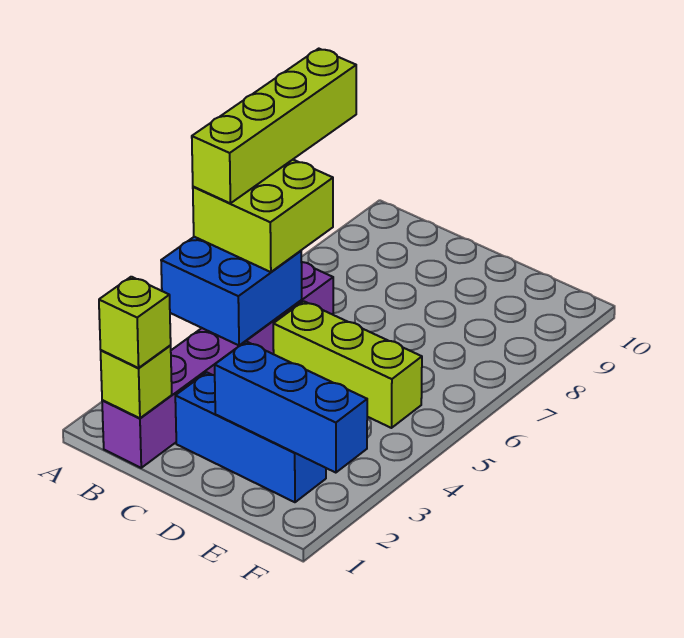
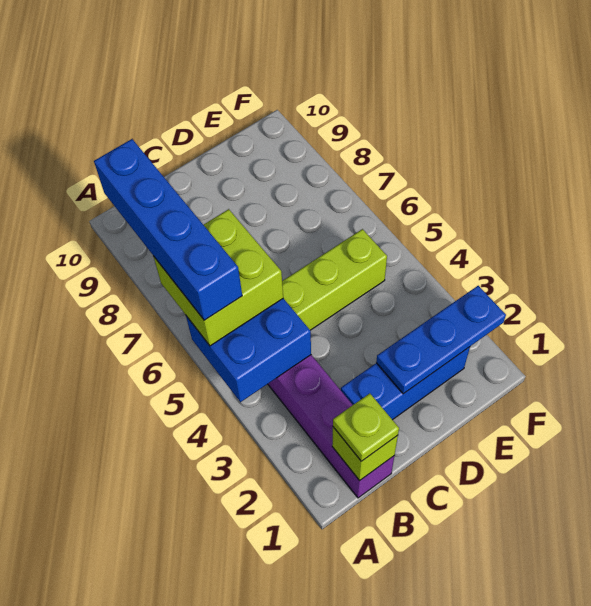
lime 1x4 brick [192,49,356,203] -> blue 1x4 brick [94,139,242,320]
lime 1x1 brick [99,277,171,368] -> lime 1x1 plate [333,393,399,461]
blue 1x3 brick [215,342,367,473] -> blue 1x3 plate [376,286,506,394]

